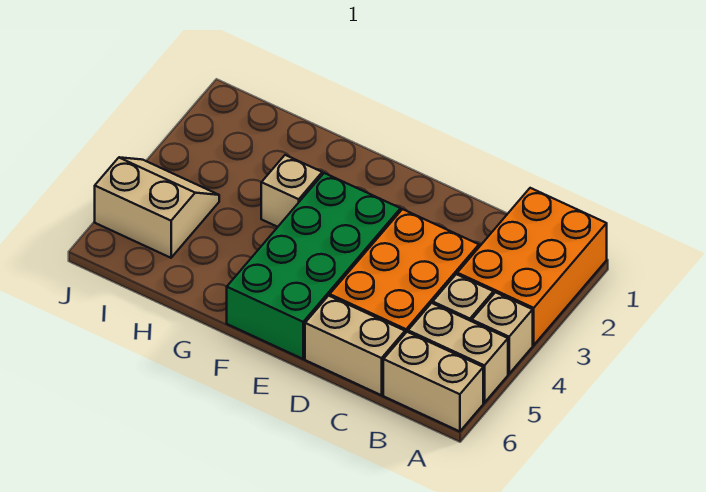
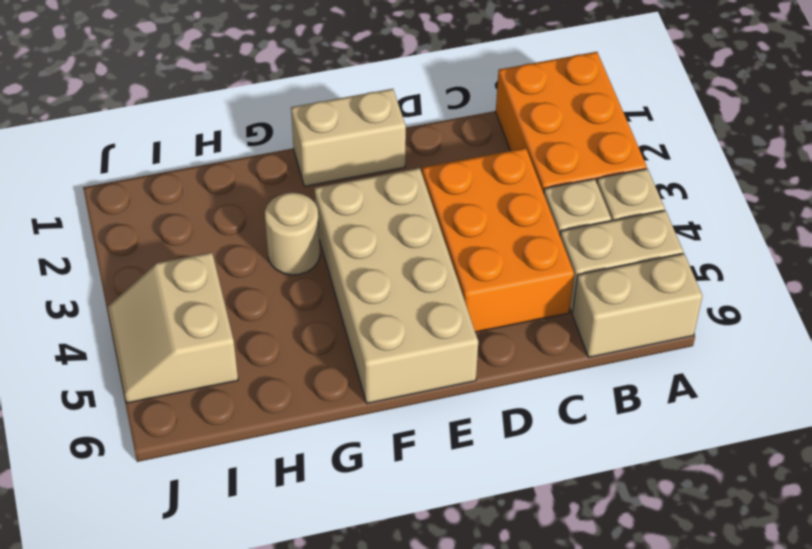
tan 1x2 brick [305,296,405,395] -> tan 1x2 brick moved to [291,89,406,186]
green 2x4 brick [227,173,401,359] -> tan 2x4 brick [314,168,478,403]
tan 1x1 brick [261,155,322,227] -> tan 1x1 round brick [265,193,320,275]
tan 2x2 slope [95,157,219,258] -> tan 2x2 slope turned to [108,252,238,403]

